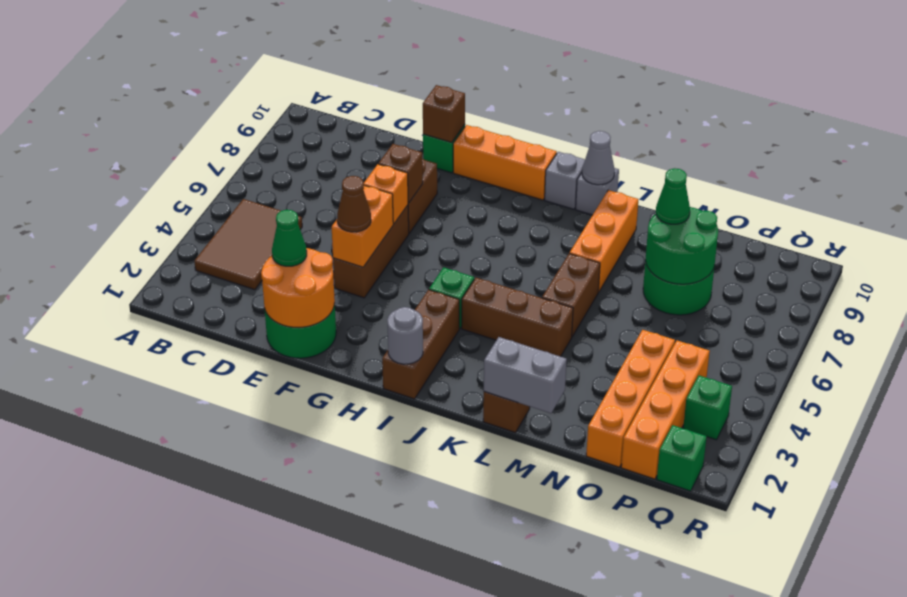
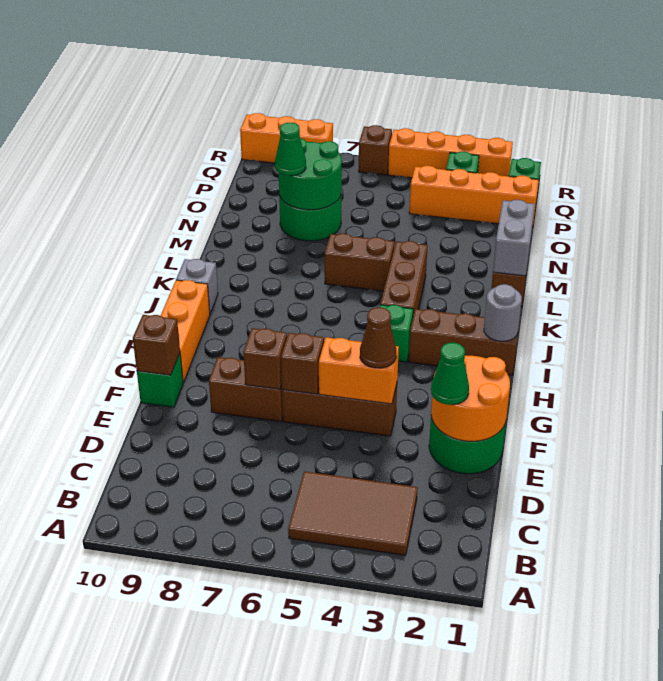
orange 1x1 brick [364,164,408,224] -> brown 1x1 brick [281,333,324,394]
grey 1x1 brick [576,168,619,215] -> none
grey 1x1 cone [582,131,615,185] -> none
orange 1x3 brick [570,190,638,292] -> orange 1x3 brick moved to [240,113,333,163]
orange 1x4 brick [586,330,675,467] -> orange 1x4 brick moved to [388,128,513,178]
none -> brown 1x1 brick [359,125,392,175]

